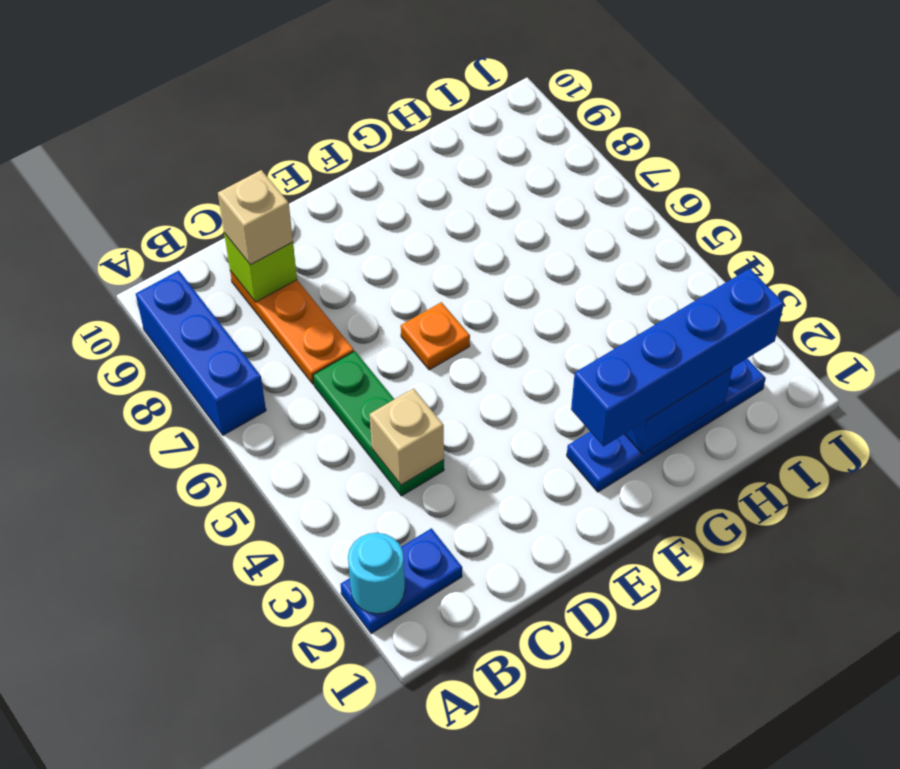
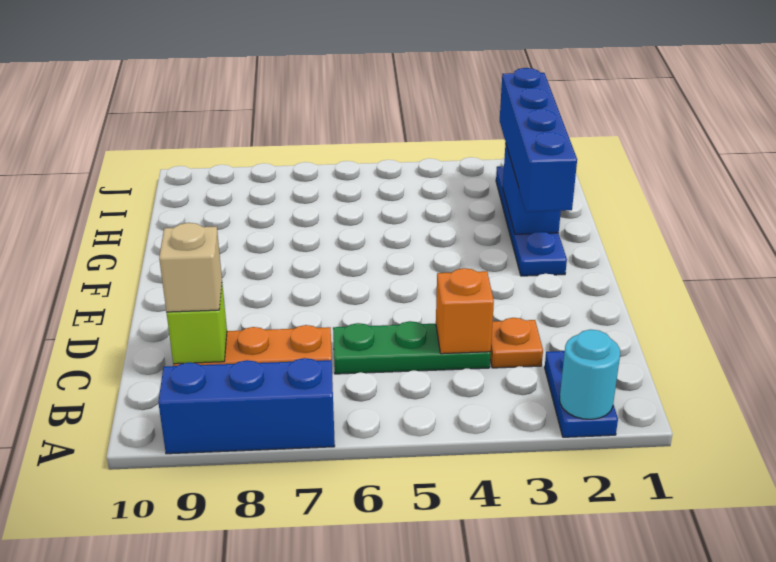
tan 1x1 brick [370,388,444,485] -> orange 1x1 brick [436,268,494,354]
orange 1x1 plate [401,302,470,370] -> orange 1x1 plate moved to [490,318,543,368]

